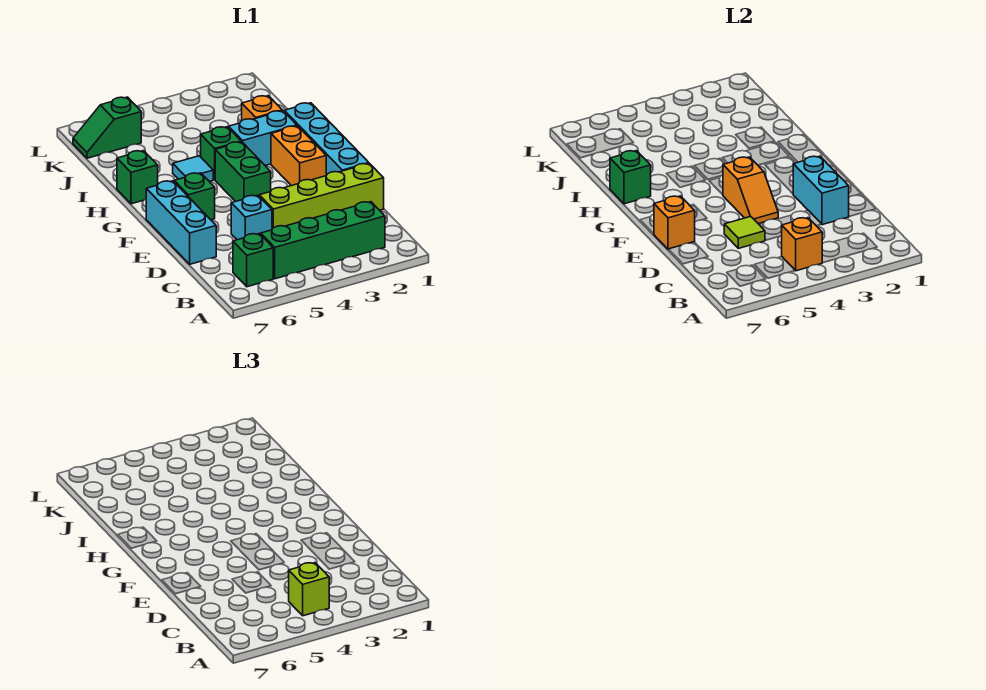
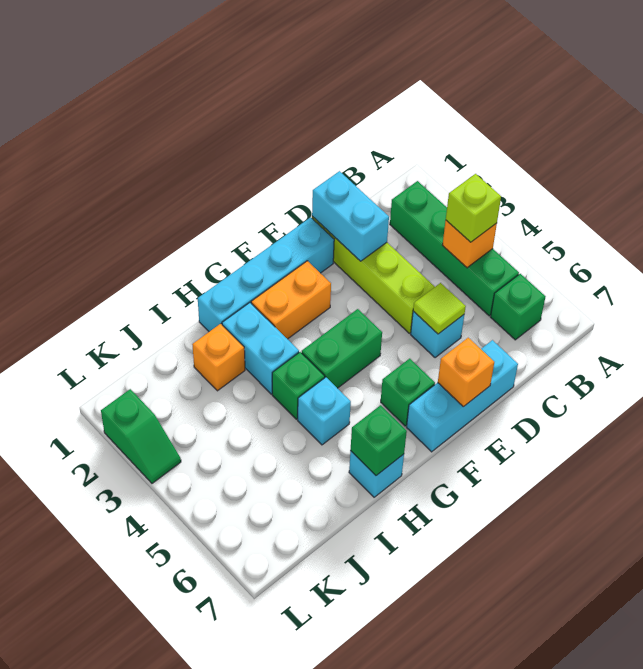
cyan 1x2 brick [793,156,849,225] -> cyan 1x2 brick turned to [312,171,389,261]
orange 1x2 slope [723,157,778,224] -> none
cyan 1x1 tile [173,156,213,182] -> cyan 1x1 brick [298,377,351,445]
green 1x1 brick [117,151,158,204] -> cyan 1x1 brick [349,451,404,497]
green 1x2 slope [73,97,141,158] -> green 1x2 slope moved to [101,389,181,483]

